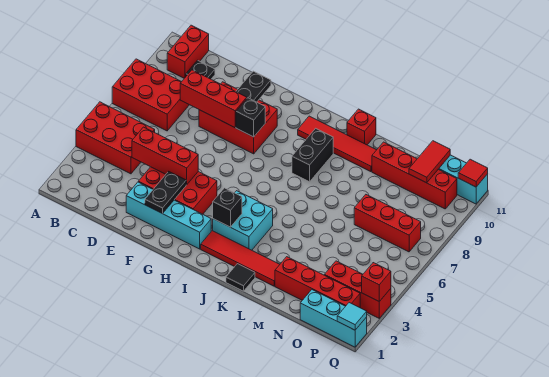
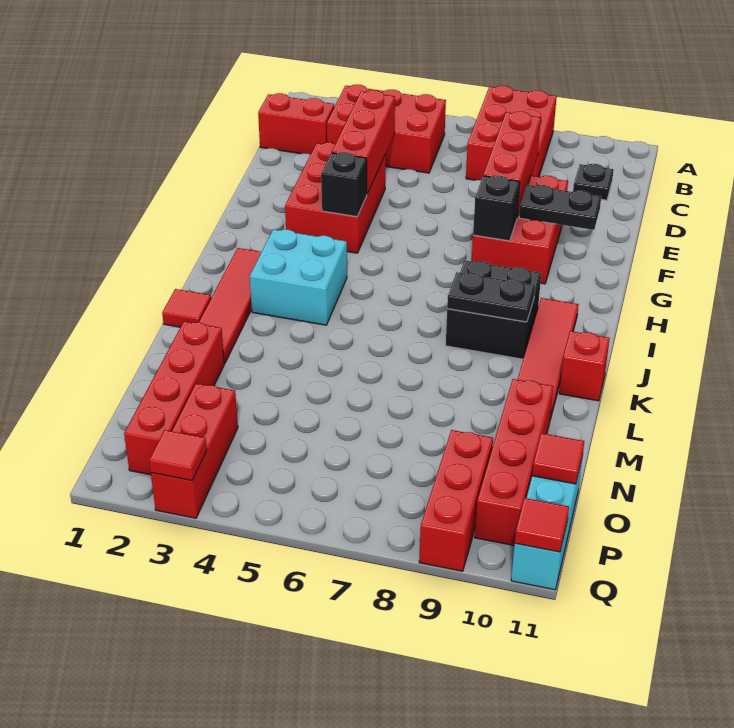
red 2x3 brick [76,102,155,174] -> red 2x3 brick turned to [327,85,446,173]
red 1x2 brick [167,25,209,78] -> red 1x2 brick moved to [258,93,334,155]
cyan 1x4 brick [126,182,211,249] -> none
black 1x2 plate [145,171,186,214] -> black 1x2 plate moved to [447,272,535,322]
black 1x1 brick [213,188,242,227] -> black 1x1 brick moved to [321,152,367,217]
black 1x2 brick [292,128,333,182] -> black 2x2 brick [446,260,541,359]
black 1x1 tile [226,264,255,291] -> red 1x1 tile [162,289,211,327]
red 1x3 brick [354,195,421,252] -> red 1x3 brick moved to [419,430,493,571]
cyan 1x3 brick [300,290,367,347] -> none
red 1x2 tile [409,141,450,183] -> red 1x1 tile [532,433,584,484]
cyan 1x1 tile [337,303,367,330] -> none
red 1x1 brick [362,263,391,301] -> red 1x1 tile [149,430,207,481]

